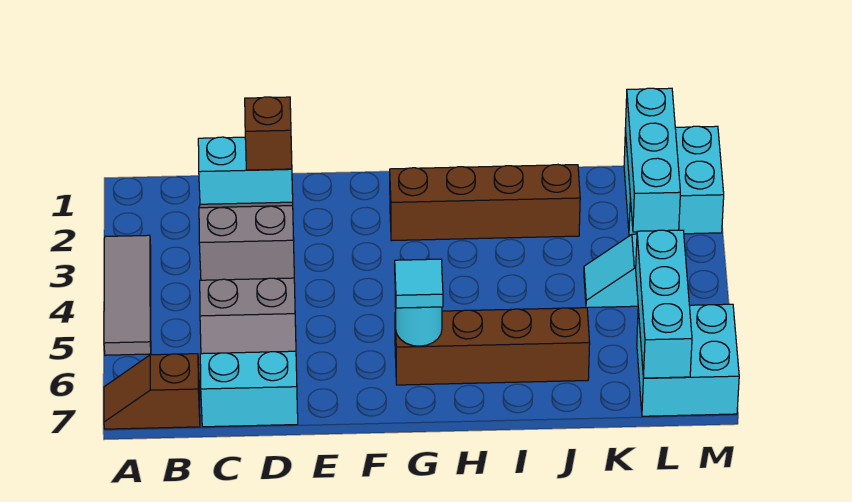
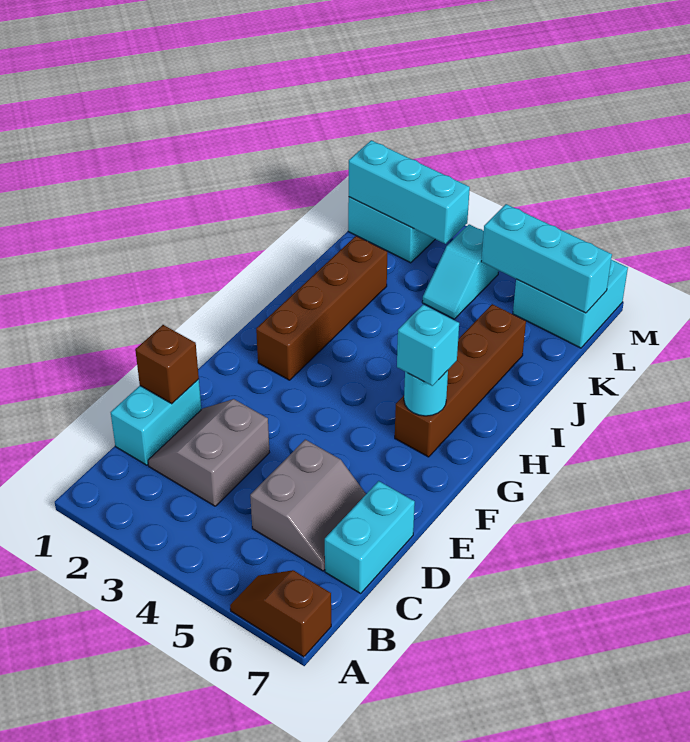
grey 1x3 tile [104,235,151,355] -> none
brown 1x2 slope [104,354,200,429] -> brown 1x2 slope turned to [230,570,331,657]
cyan 1x1 tile [395,259,443,308] -> cyan 1x1 brick [397,305,459,386]

